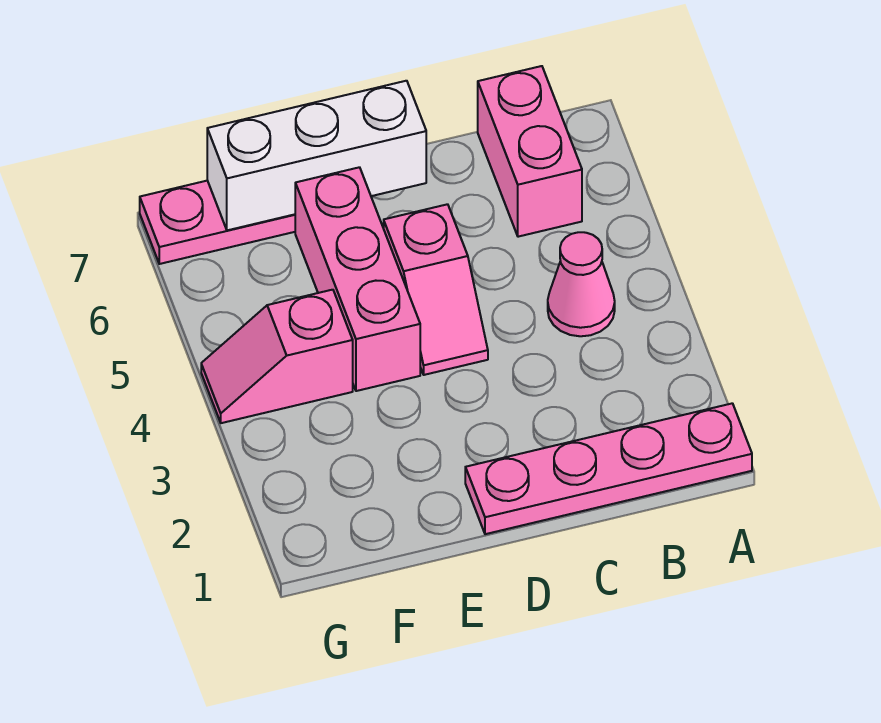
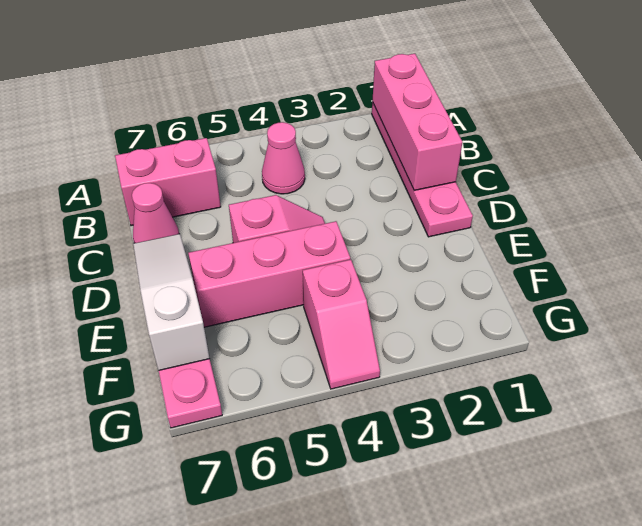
none -> pink 1x3 brick [372,54,462,190]
none -> pink 1x1 cone [132,183,179,243]
white 1x3 brick [207,81,426,230] -> white 1x3 slope [133,234,210,371]

